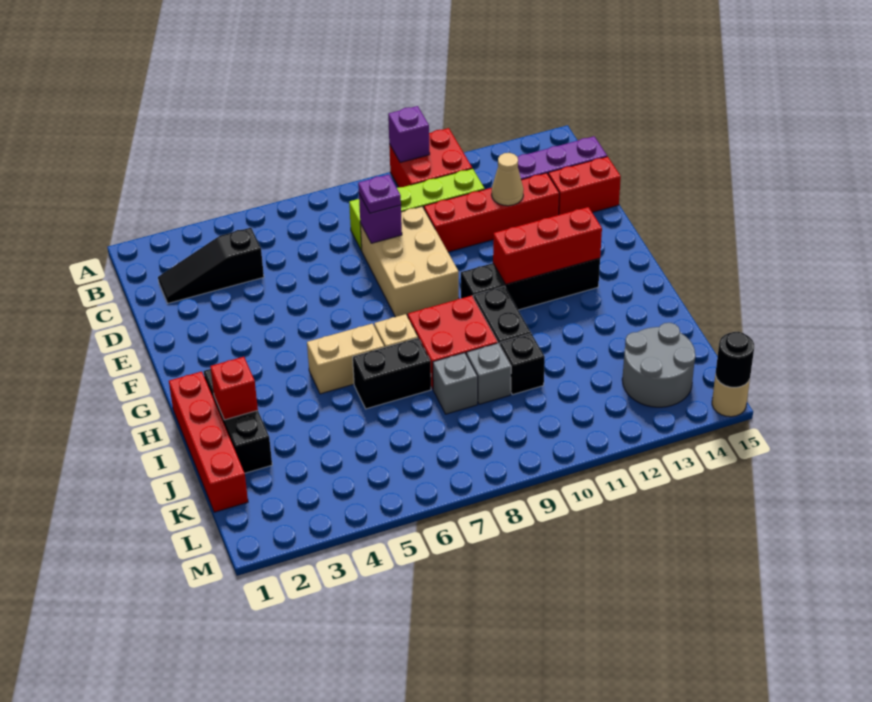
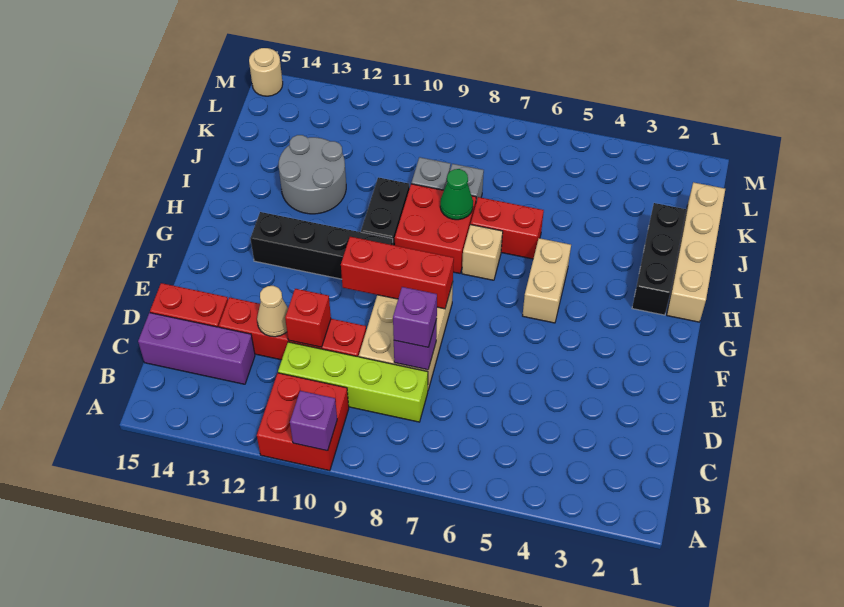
black 1x3 slope [158,228,264,303] -> none
purple 1x1 plate [358,175,401,213] -> purple 1x1 brick [393,287,437,347]
red 1x3 brick [493,207,602,284] -> red 1x3 brick moved to [341,237,454,309]
red 1x4 brick [169,371,248,512] -> tan 1x4 brick [667,182,725,322]
tan 1x2 brick [307,324,384,394] -> tan 1x2 brick turned to [523,238,571,323]
red 1x1 brick [210,357,258,420] -> red 1x1 brick moved to [285,289,331,347]
black 1x2 brick [353,338,431,409] -> red 1x2 brick [471,197,544,259]
none -> green 1x1 cone [440,169,473,220]
black 1x1 brick [500,334,545,395] -> none
grey 2x2 round brick [622,323,695,407] -> grey 2x2 round brick moved to [278,135,346,214]
black 1x1 round brick [716,332,754,387] -> none

